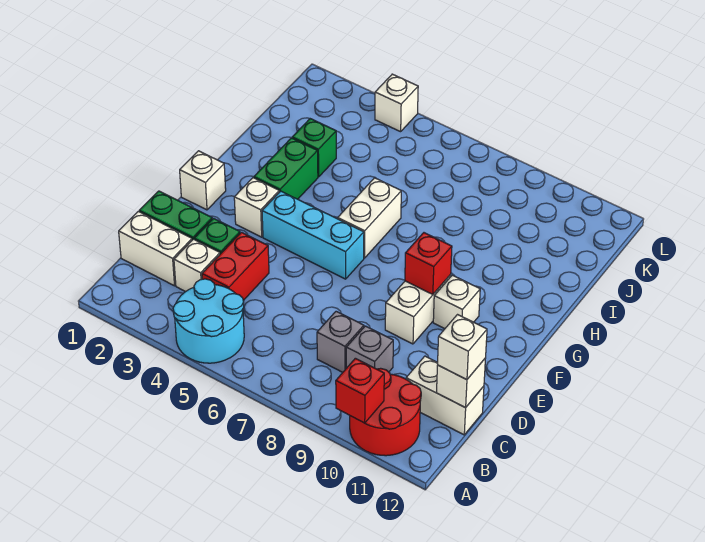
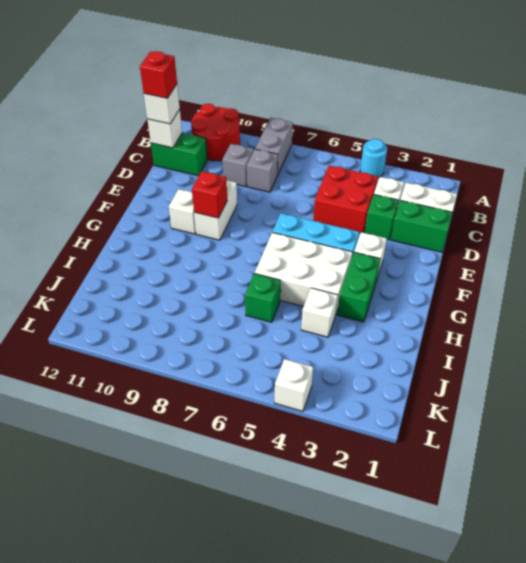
cyan 2x2 round brick [173,279,244,363] -> cyan 1x1 round brick [360,139,387,177]
none -> grey 1x2 brick [255,118,293,175]
red 1x1 brick [336,358,384,423] -> red 1x1 brick moved to [140,51,177,98]
red 1x2 brick [202,232,269,301] -> red 2x2 brick [313,166,378,233]
white 1x2 brick [406,356,484,435] -> green 1x2 brick [151,133,207,176]
white 1x1 brick [180,151,226,210] -> white 1x1 brick moved to [301,288,338,337]
white 1x2 brick [338,178,401,258] -> white 2x3 brick [255,232,352,313]
green 1x1 brick [292,119,336,177] -> green 1x1 brick moved to [245,273,281,322]

